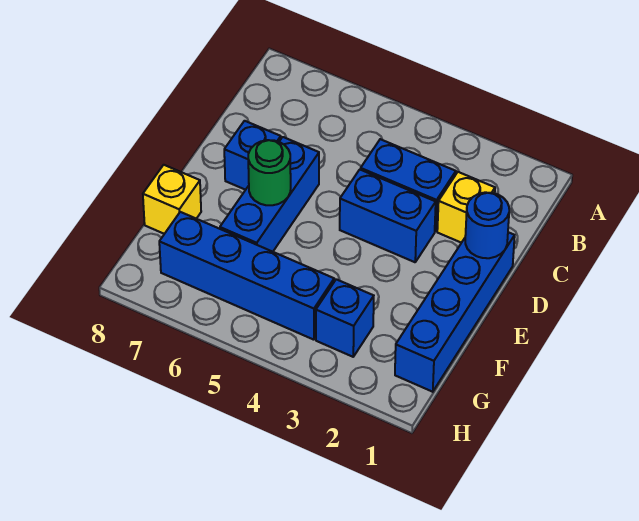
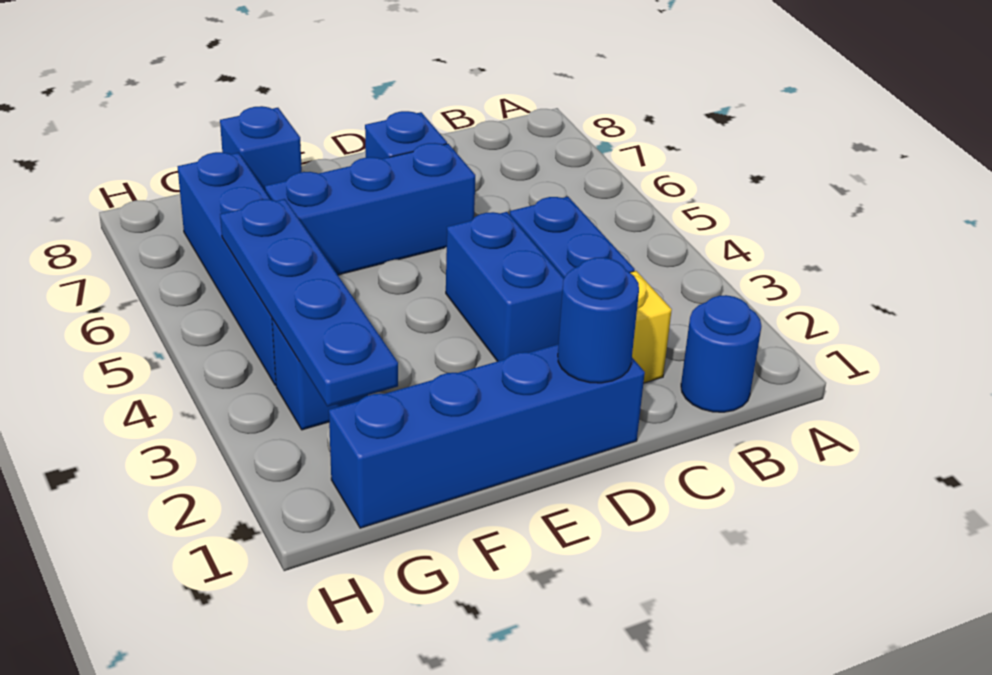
none -> blue 1x1 round brick [681,295,762,412]
green 1x1 round brick [248,140,291,205] -> none
yellow 1x1 brick [143,165,201,234] -> blue 1x1 brick [220,106,302,191]
none -> blue 1x4 plate [220,199,398,406]

